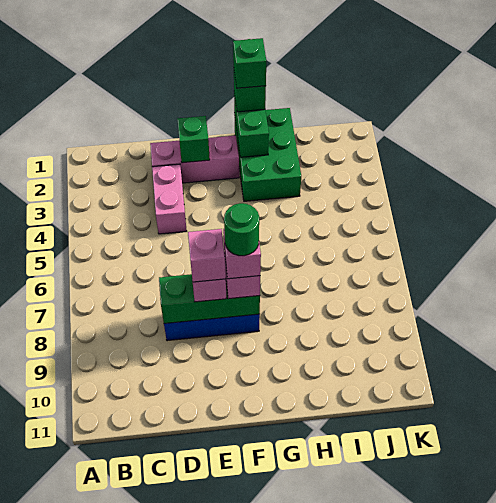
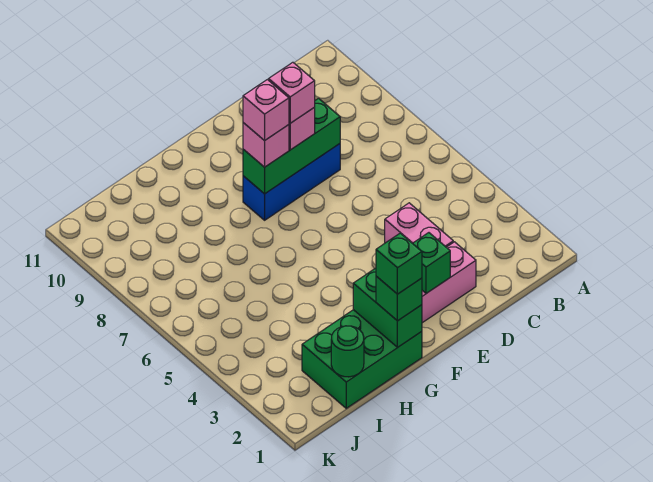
green 1x1 round brick [224,203,259,256] -> green 1x1 round brick moved to [331,326,364,377]
green 2x3 brick [234,108,301,201] -> green 2x3 brick turned to [302,310,422,408]

